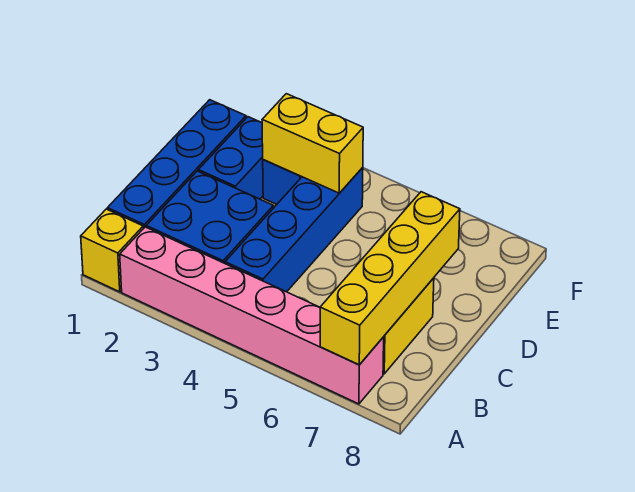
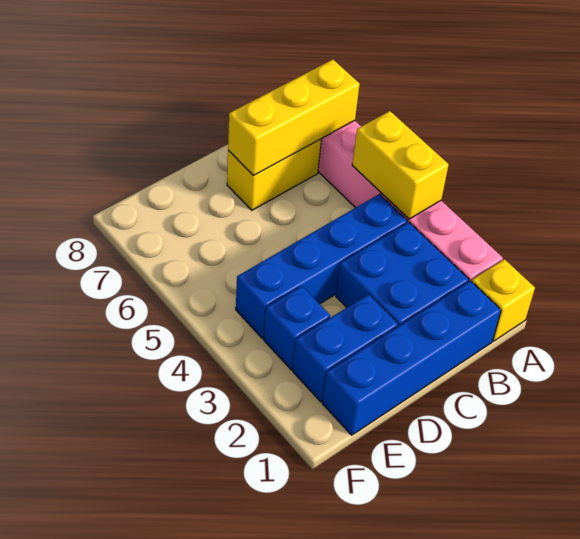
yellow 1x4 brick [320,192,460,365] -> yellow 1x3 brick [228,60,360,175]
yellow 1x2 brick [262,94,363,193] -> yellow 1x2 brick moved to [352,111,449,219]

